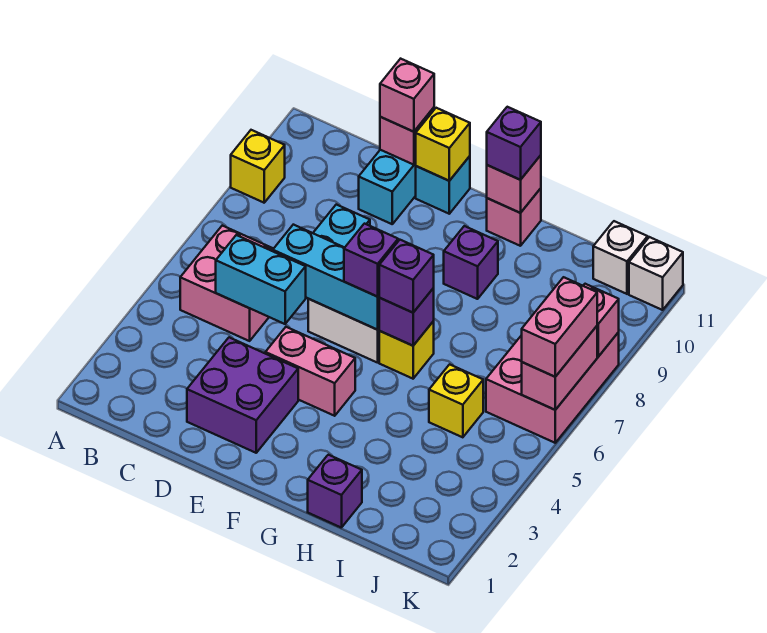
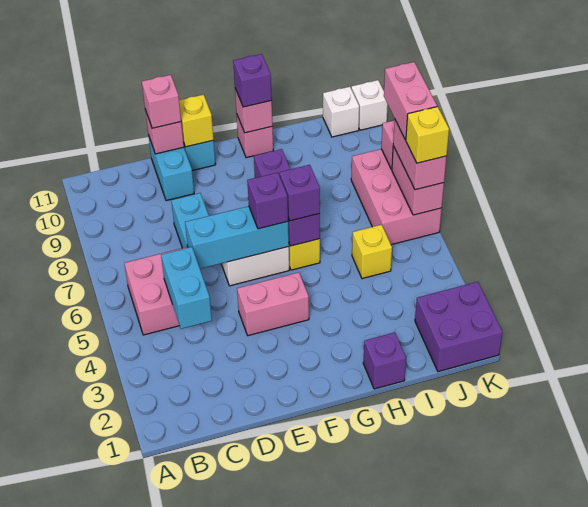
yellow 1x1 brick [231,130,285,203] -> yellow 1x1 brick moved to [406,107,449,163]
cyan 1x2 brick [216,235,306,324] -> cyan 1x2 brick turned to [161,247,212,329]
purple 2x2 brick [187,337,298,453] -> purple 2x2 brick moved to [415,282,503,372]
none -> pink 1x2 brick [384,62,437,140]

